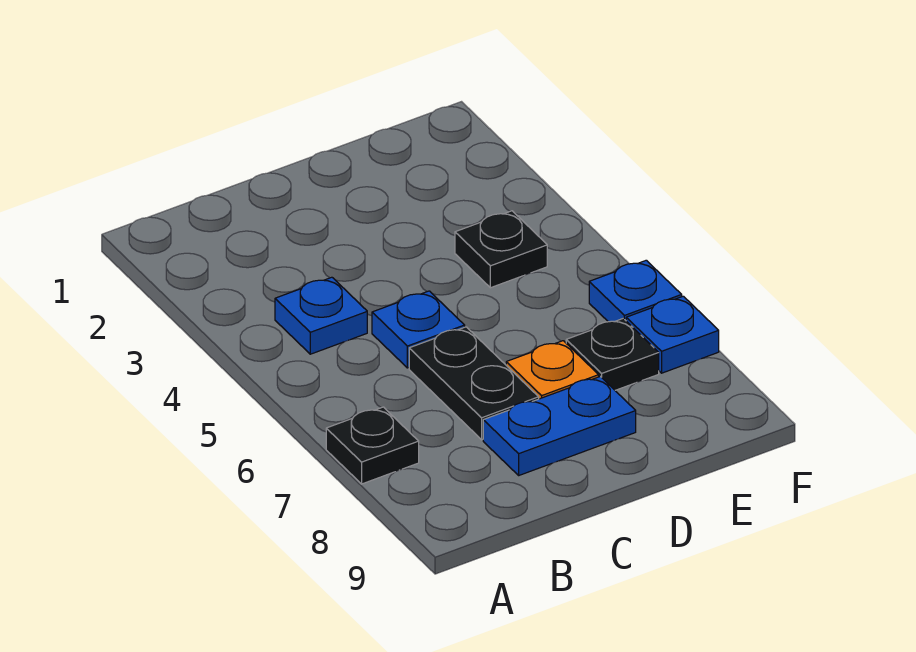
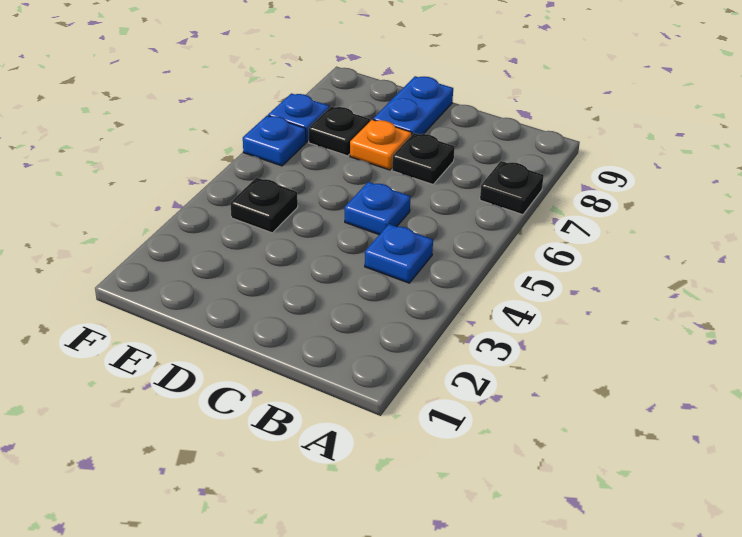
black 1x2 plate [409,327,539,440] -> black 1x1 plate [392,133,455,184]
blue 1x2 plate [483,376,636,475] -> blue 1x2 plate turned to [373,76,453,134]

